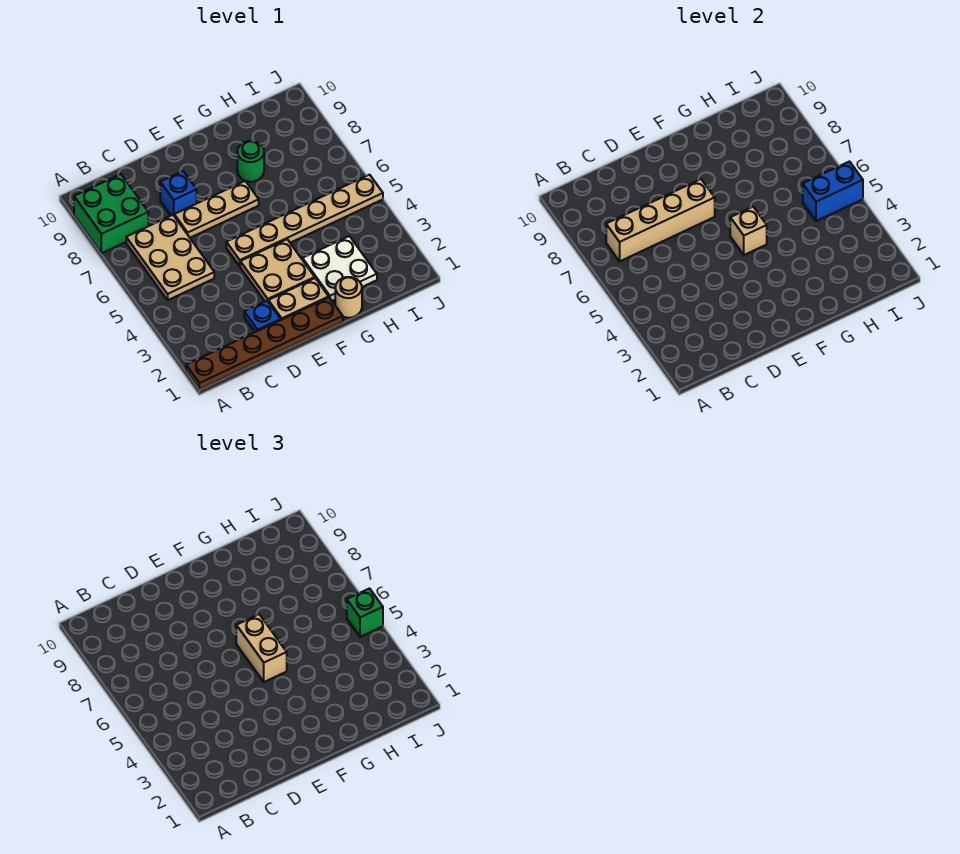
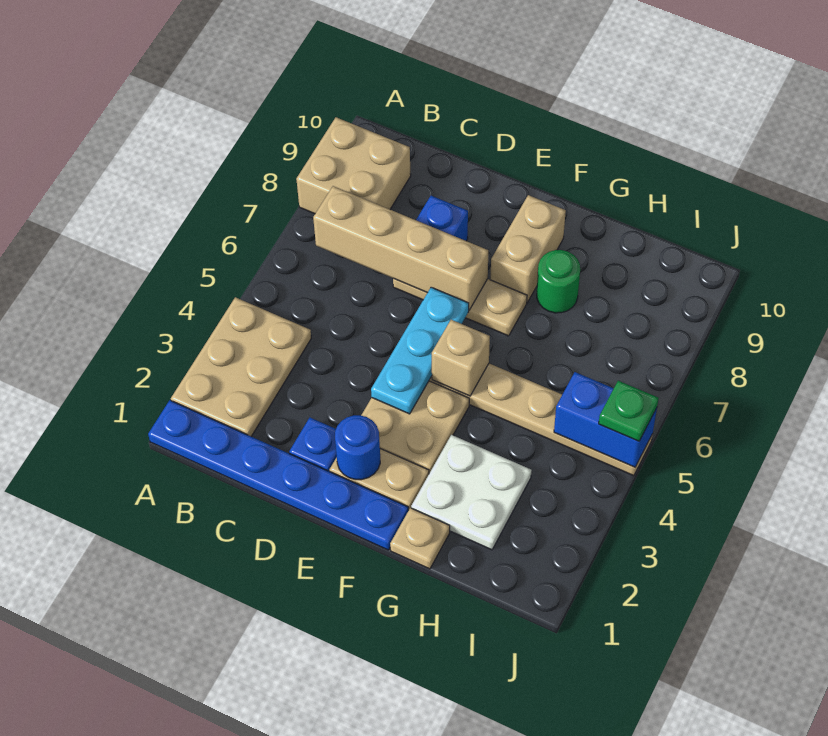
brown 1x6 plate [186,298,343,389] -> blue 1x6 plate [148,400,408,550]
green 2x2 brick [74,174,148,253] -> tan 2x2 brick [296,117,411,214]
tan 2x3 plate [126,215,214,300] -> tan 2x3 plate moved to [171,297,311,436]
none -> blue 1x1 round brick [335,415,380,480]
none -> cyan 1x3 plate [371,287,469,414]
tan 1x2 brick [236,614,287,682] -> tan 1x2 brick moved to [490,195,566,302]
tan 1x1 round brick [335,277,362,318] -> tan 1x1 plate [390,508,450,569]
green 1x1 brick [347,589,383,637] -> green 1x1 plate [599,381,659,441]

